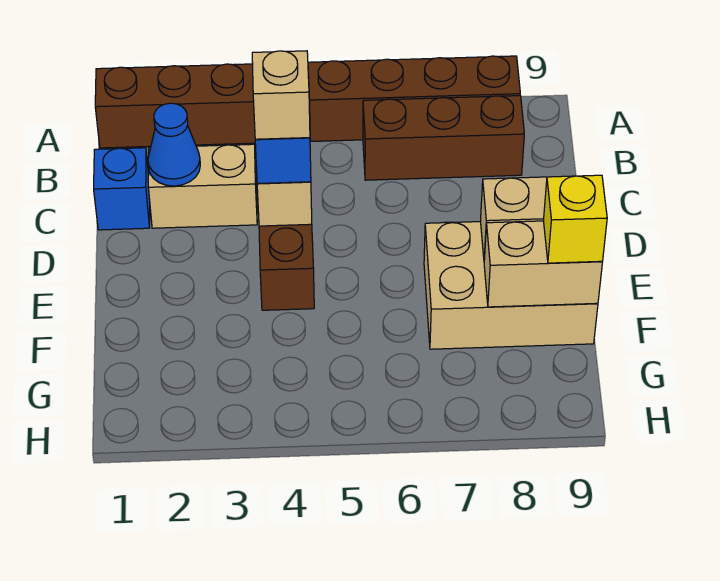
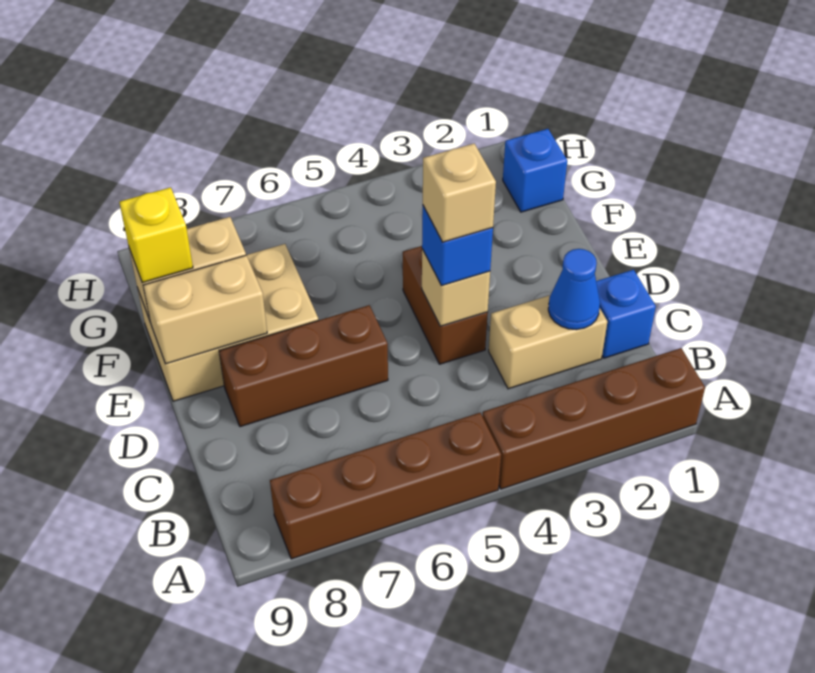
brown 1x3 brick [363,96,524,180] -> brown 1x3 brick moved to [219,305,388,427]
none -> blue 1x1 brick [503,129,567,212]

